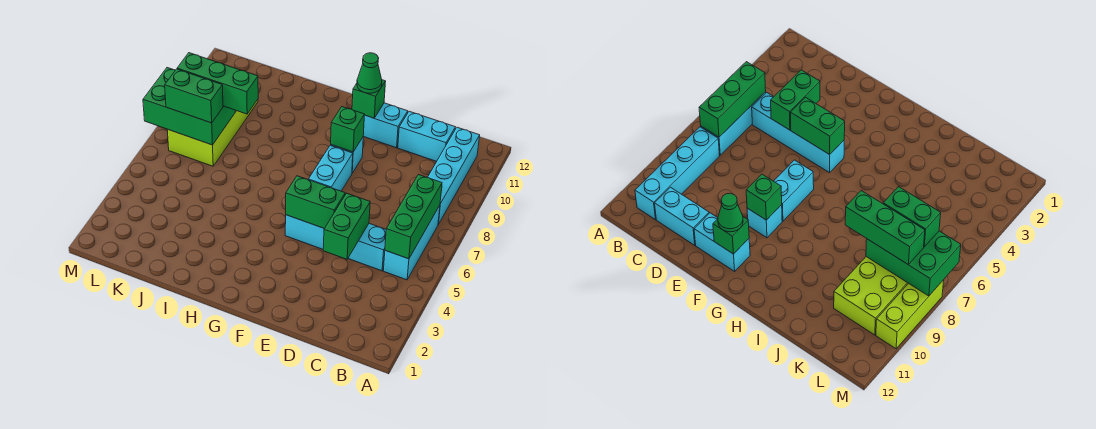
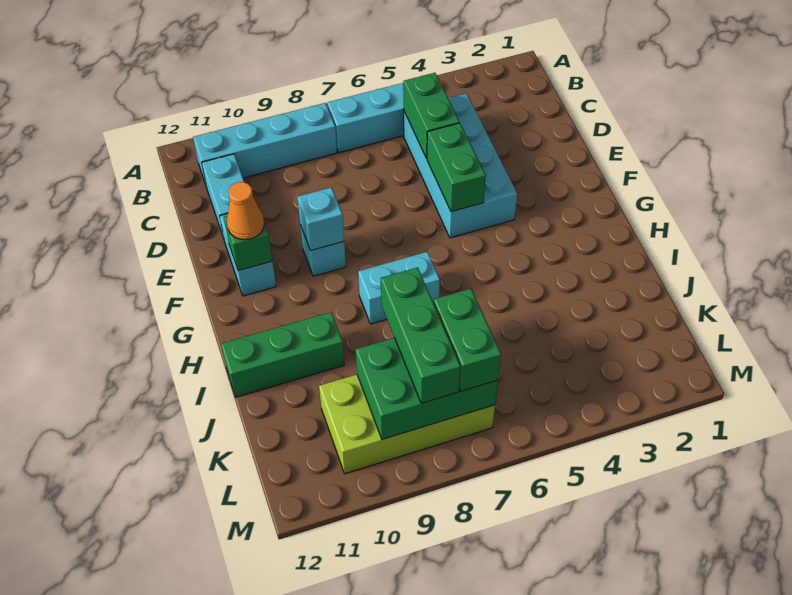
green 1x3 brick [385,175,442,259] -> green 1x3 brick moved to [221,312,344,397]
cyan 1x4 brick [285,215,386,271] -> cyan 2x4 brick [404,93,517,238]
green 1x2 brick [323,193,370,259] -> green 1x2 brick turned to [403,73,459,158]
cyan 1x2 brick [308,145,353,191] -> cyan 1x2 brick moved to [358,252,440,324]
green 1x1 brick [331,107,365,152] -> cyan 1x1 brick [297,187,344,251]
green 1x1 cone [357,53,382,93] -> orange 1x1 cone [227,182,264,240]
green 2x3 brick [143,68,235,145] -> green 2x3 brick turned to [355,338,498,439]
lime 1x3 brick [876,280,944,349] -> none

